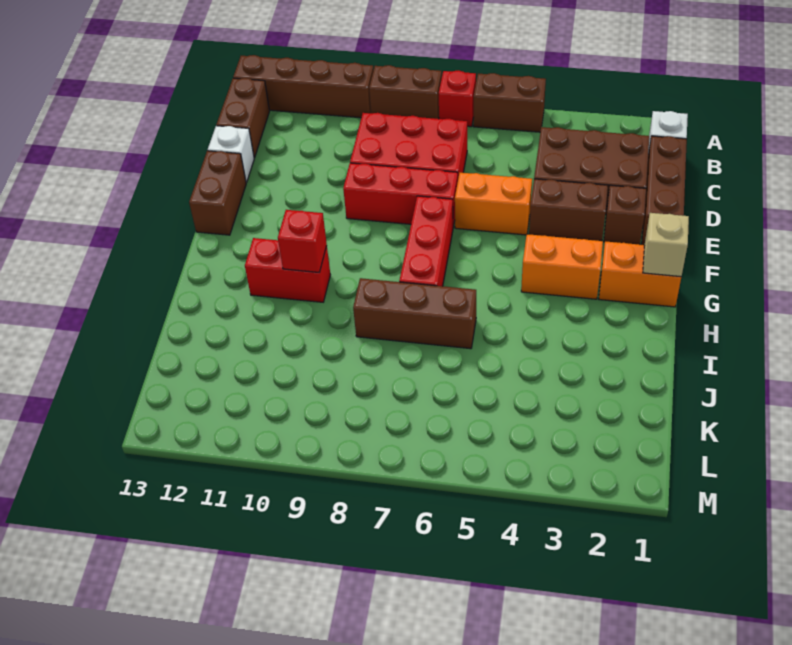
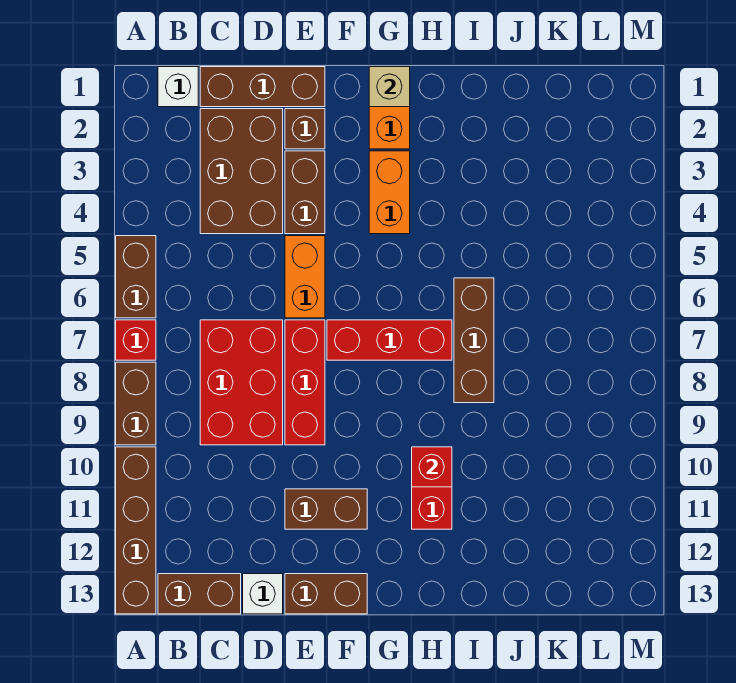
none -> brown 1x2 brick [285,489,367,529]

